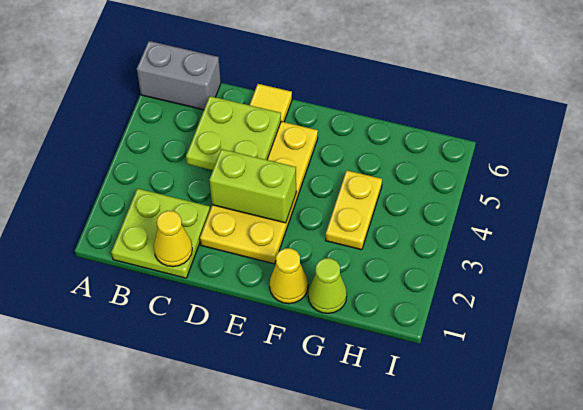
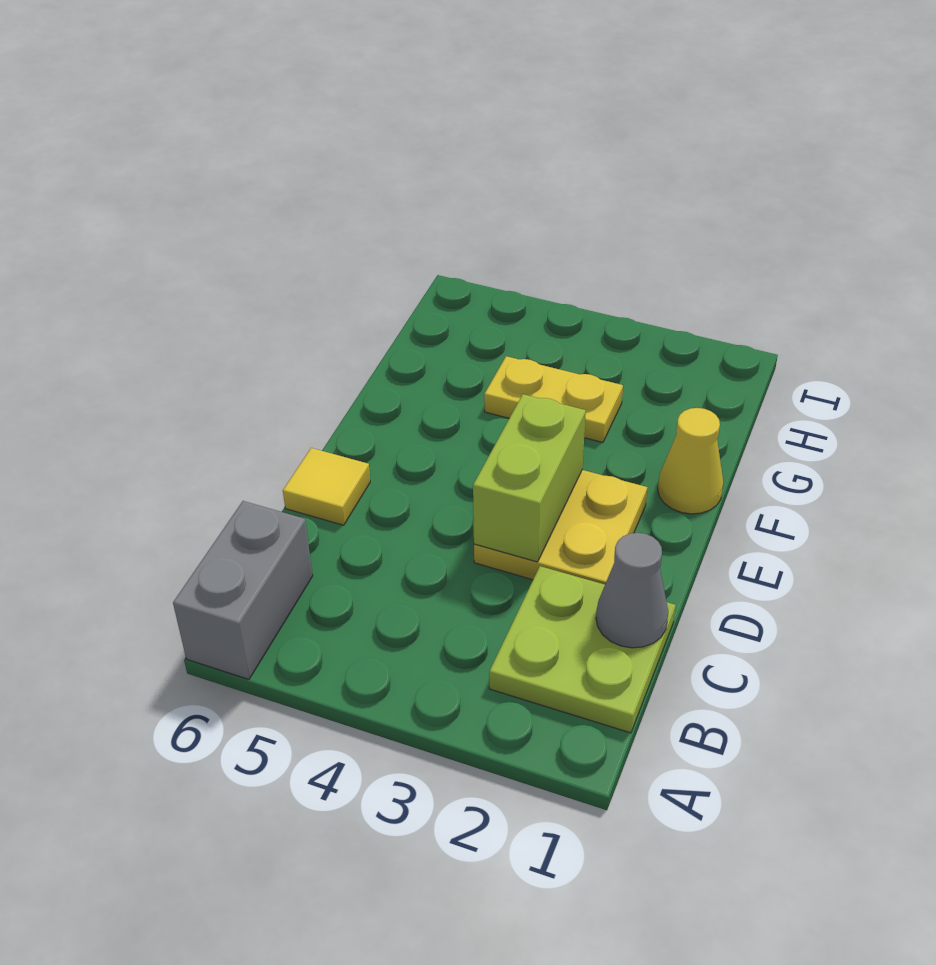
yellow 1x1 cone [154,211,192,267] -> grey 1x1 cone [596,533,668,648]
lime 2x2 plate [186,96,281,170] -> none
yellow 2x4 plate [200,121,318,264] -> yellow 2x2 plate [474,470,647,584]
lime 1x1 cone [308,258,347,313] -> none

